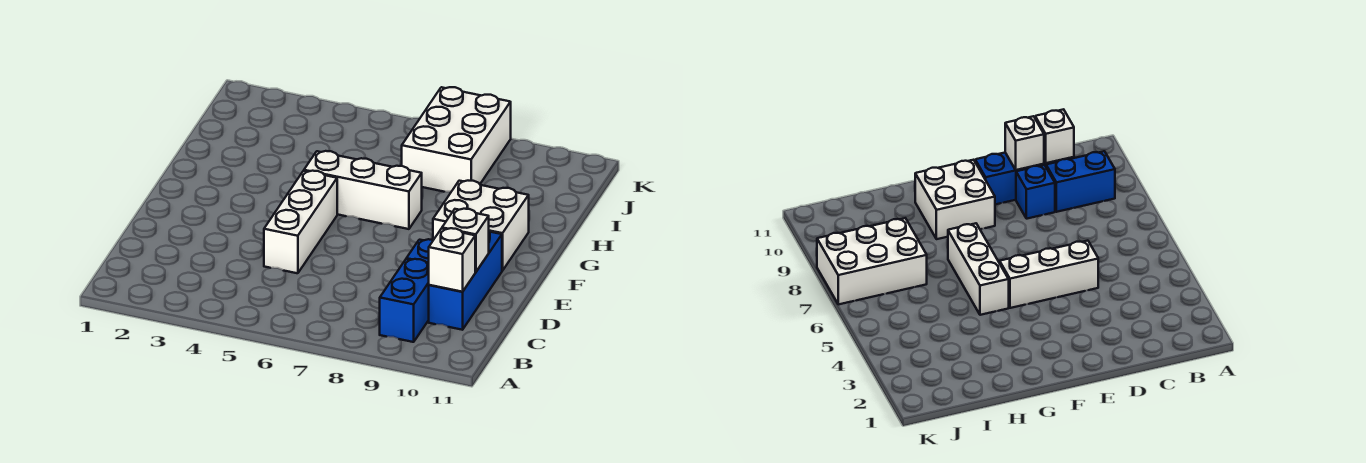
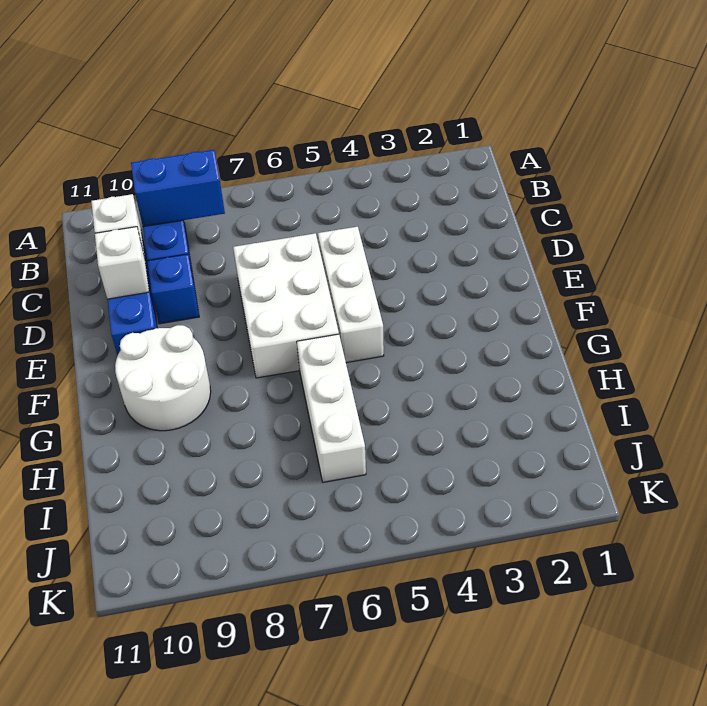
none -> blue 1x2 brick [131,150,225,227]
white 2x2 brick [433,181,529,271] -> white 2x2 round brick [115,325,211,431]
white 1x3 brick [304,151,422,229] -> white 1x3 brick turned to [297,334,366,482]
white 2x3 brick [402,87,511,192] -> white 2x3 brick moved to [233,233,339,378]

